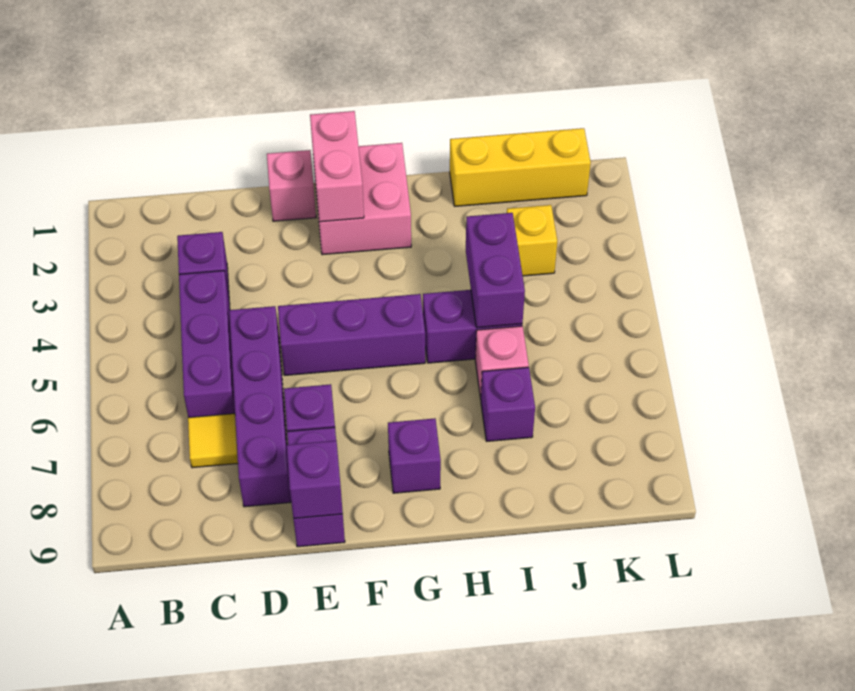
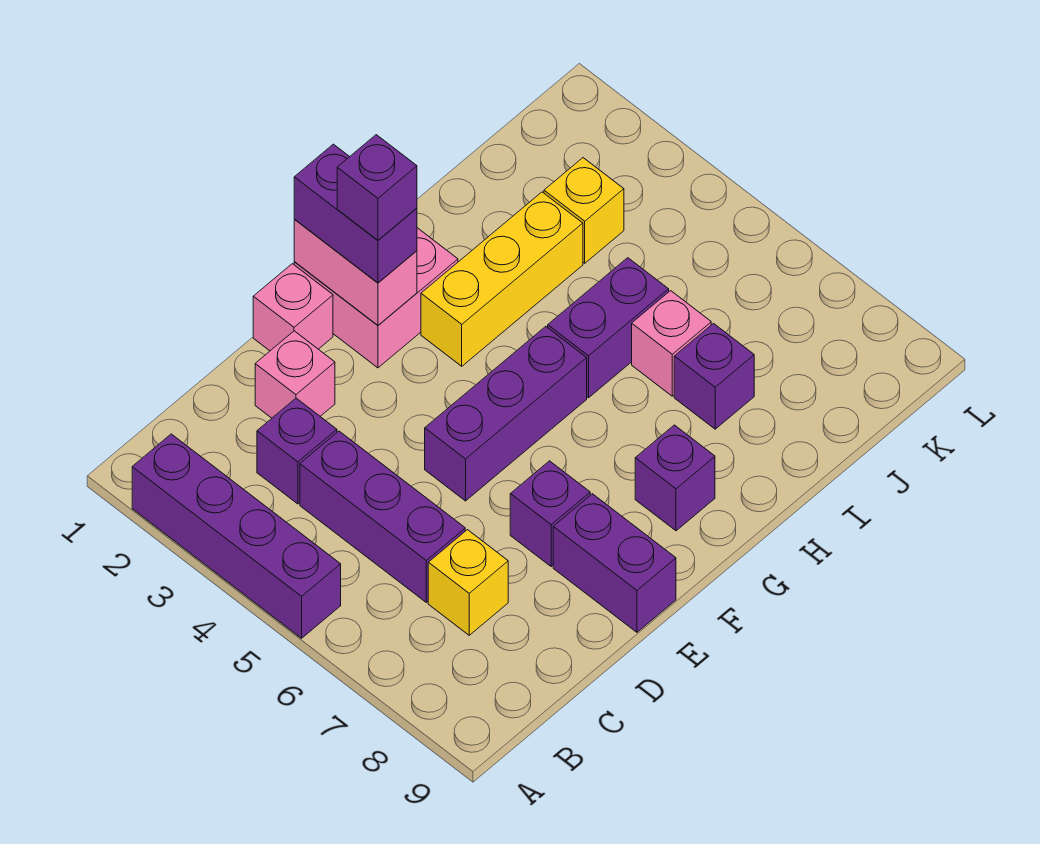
yellow 1x1 tile [188,413,238,468] -> yellow 1x1 brick [428,530,508,635]
none -> pink 1x1 brick [255,331,335,418]
purple 1x4 brick [229,306,291,507] -> purple 1x4 brick moved to [132,434,341,638]
purple 1x1 brick [287,441,343,518] -> purple 1x1 brick moved to [337,135,417,240]
yellow 1x3 brick [450,128,591,206] -> yellow 1x3 brick moved to [421,192,583,366]
purple 1x2 brick [466,213,525,328] -> purple 1x2 brick moved to [294,144,417,283]

